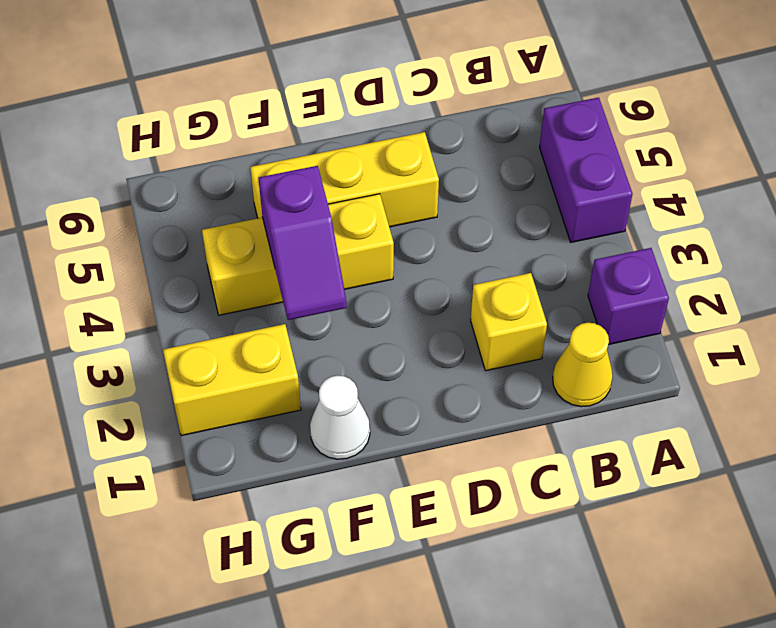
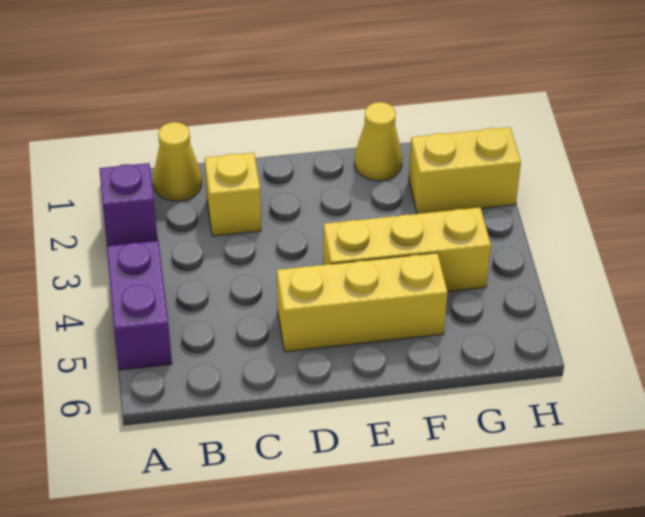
white 1x1 cone [310,376,370,459] -> yellow 1x1 cone [355,102,402,181]
purple 1x2 slope [258,166,347,320] -> none

